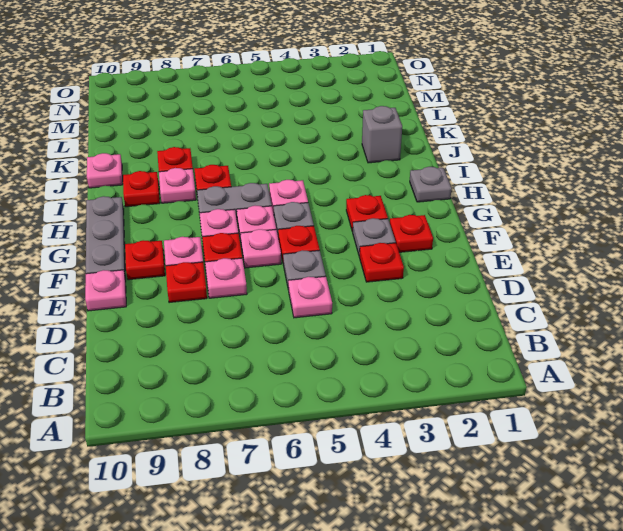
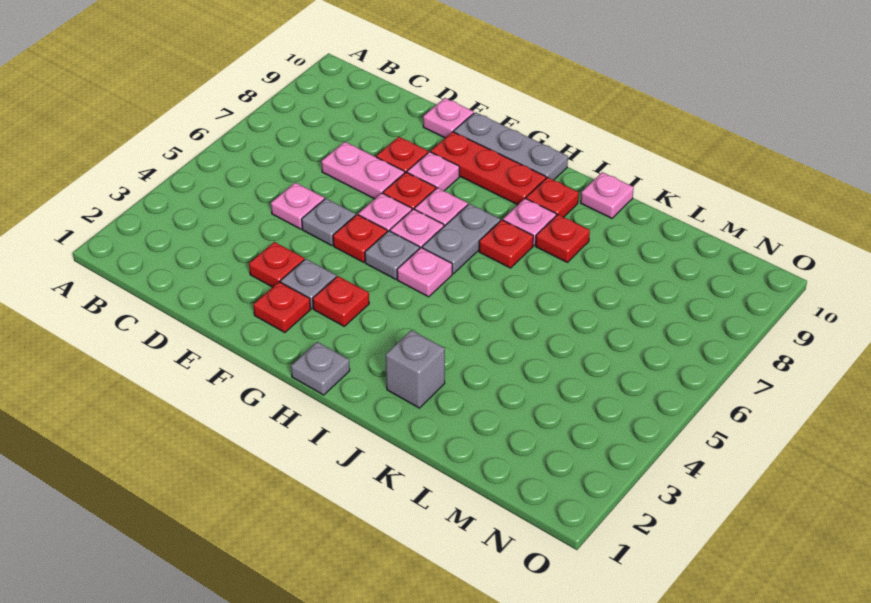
pink 1x1 plate [205,258,247,298] -> pink 1x2 plate [322,142,405,199]
red 1x1 plate [125,240,165,280] -> red 1x3 plate [431,132,546,205]

